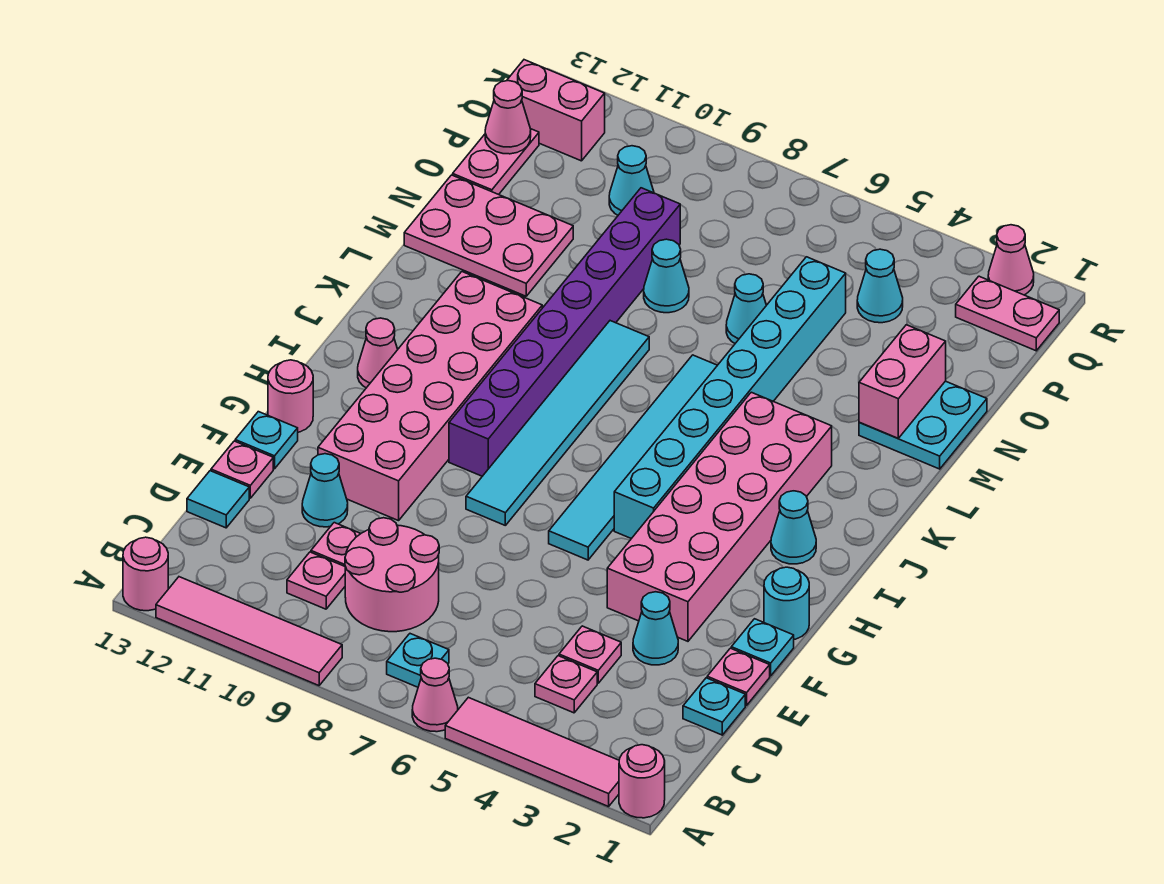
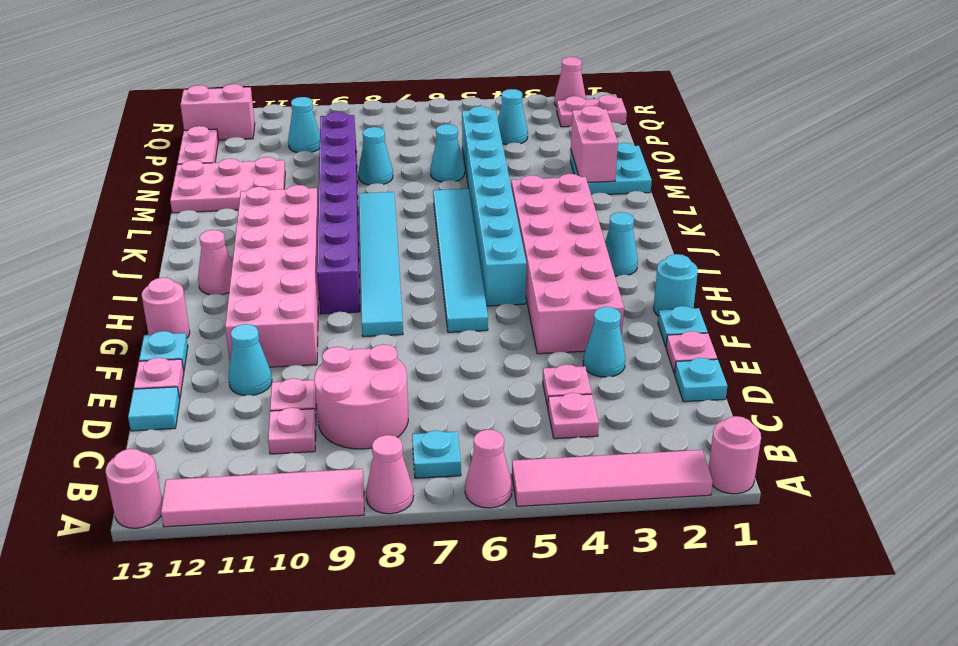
pink 1x1 cone [485,81,531,154] -> pink 1x1 cone moved to [366,435,413,514]

